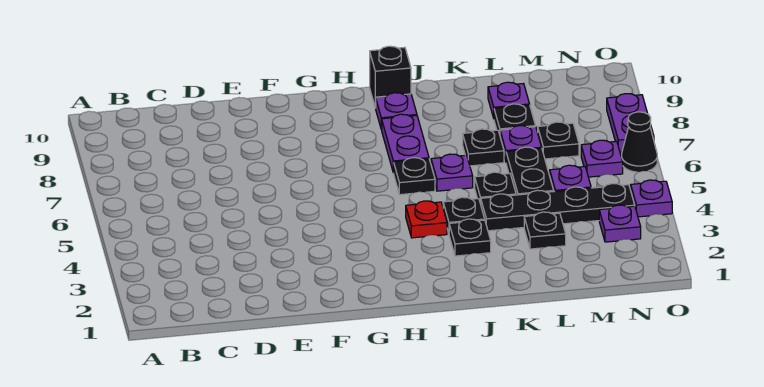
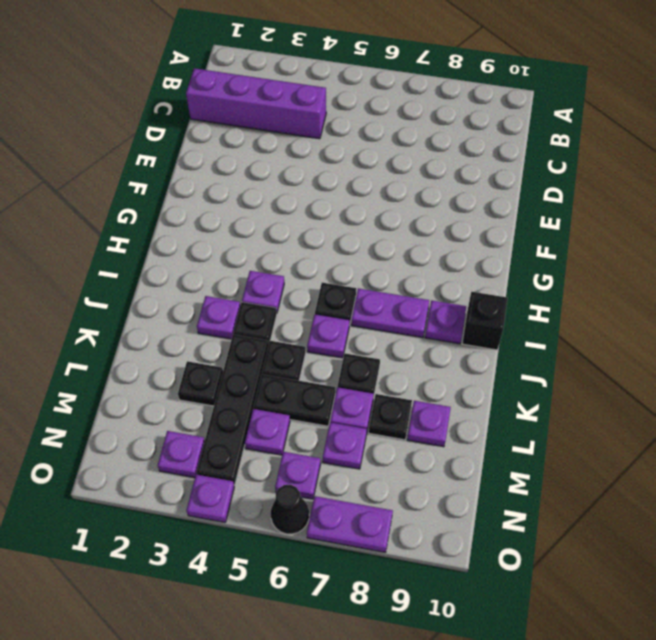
none -> purple 1x4 brick [186,68,326,139]
red 1x1 plate [406,201,447,238] -> purple 1x1 plate [242,271,284,312]
black 1x1 plate [449,219,491,256] -> purple 1x1 plate [197,296,240,339]
black 1x1 plate [538,122,579,159] -> purple 1x1 plate [323,422,367,469]

